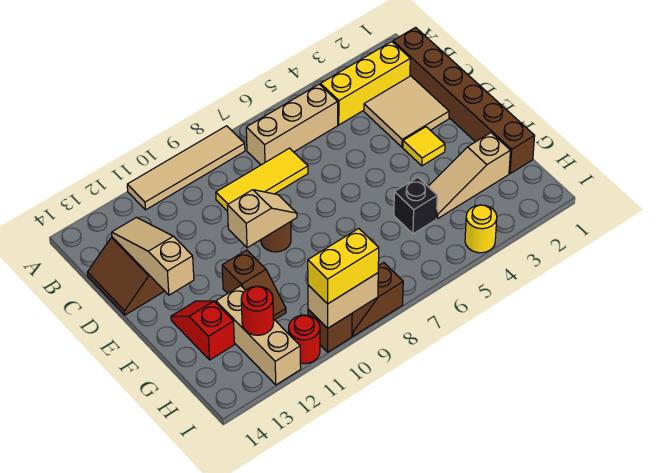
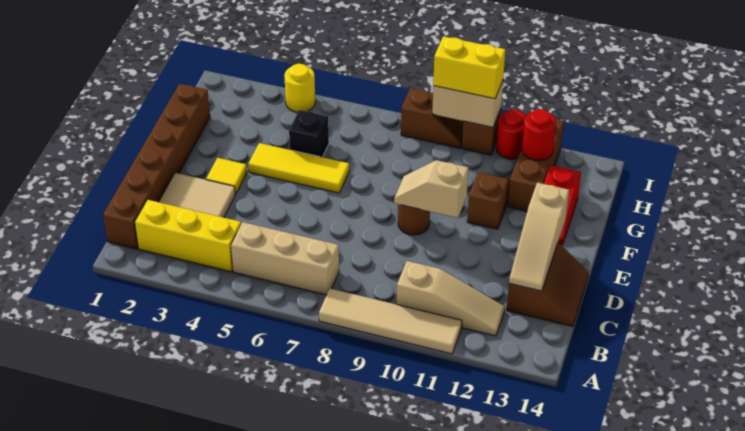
yellow 1x3 tile [216,148,308,211] -> yellow 1x3 tile moved to [248,143,349,193]
tan 1x3 slope [428,133,511,219] -> tan 1x3 slope moved to [397,261,505,336]
tan 1x3 brick [216,286,301,385] -> brown 1x3 brick [508,119,564,211]

